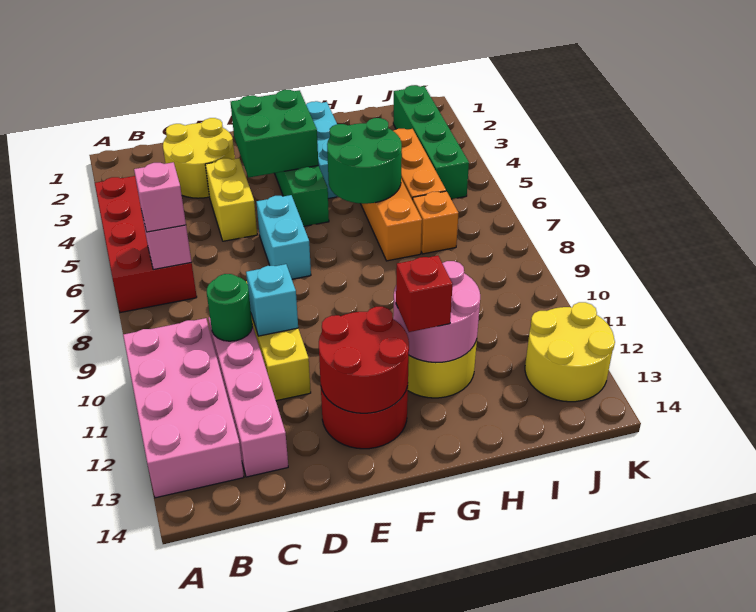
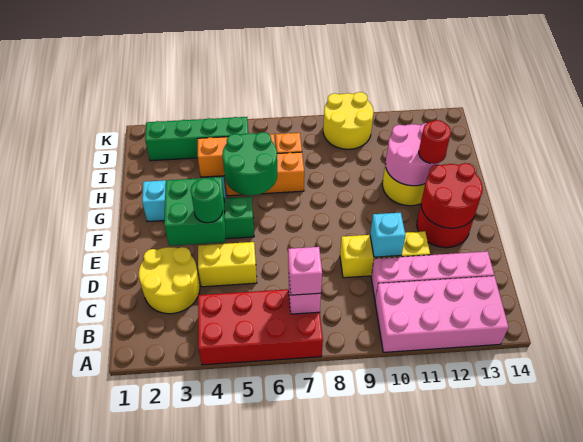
green 1x1 round brick [207,274,252,341] -> green 1x1 round brick moved to [191,178,223,223]
cyan 1x2 brick [256,195,311,279] -> none
red 1x1 brick [396,256,453,332] -> red 1x1 round brick [419,120,451,164]
yellow 2x2 round brick [525,302,615,402] -> yellow 2x2 round brick moved to [323,92,374,149]

